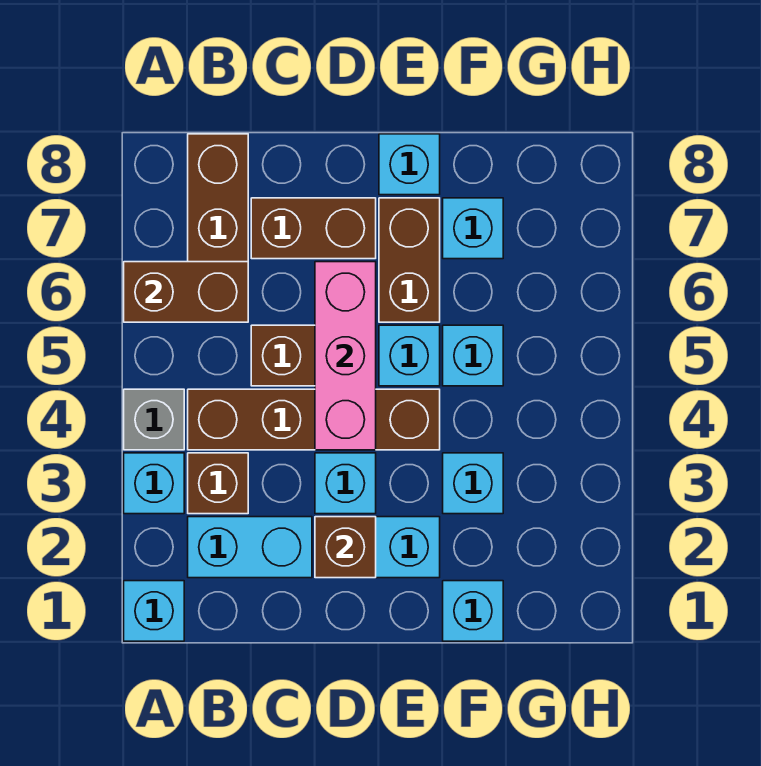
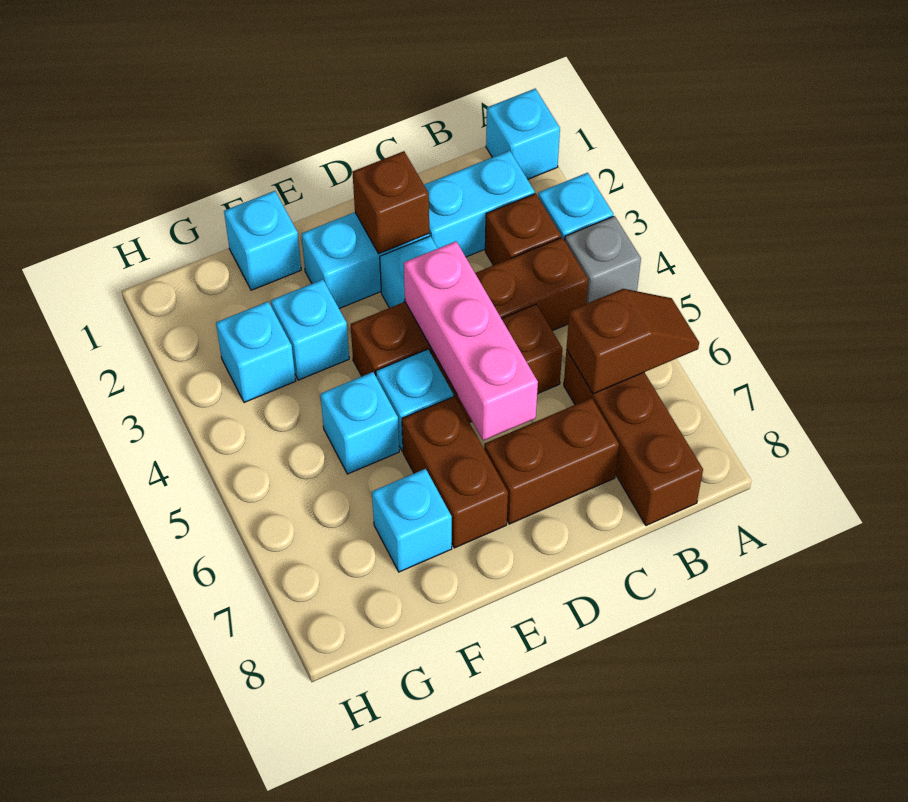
brown 1x2 brick [124,262,248,322] -> brown 1x2 slope [566,289,699,394]
cyan 1x1 brick [379,134,440,195] -> cyan 1x1 brick moved to [216,302,296,403]

